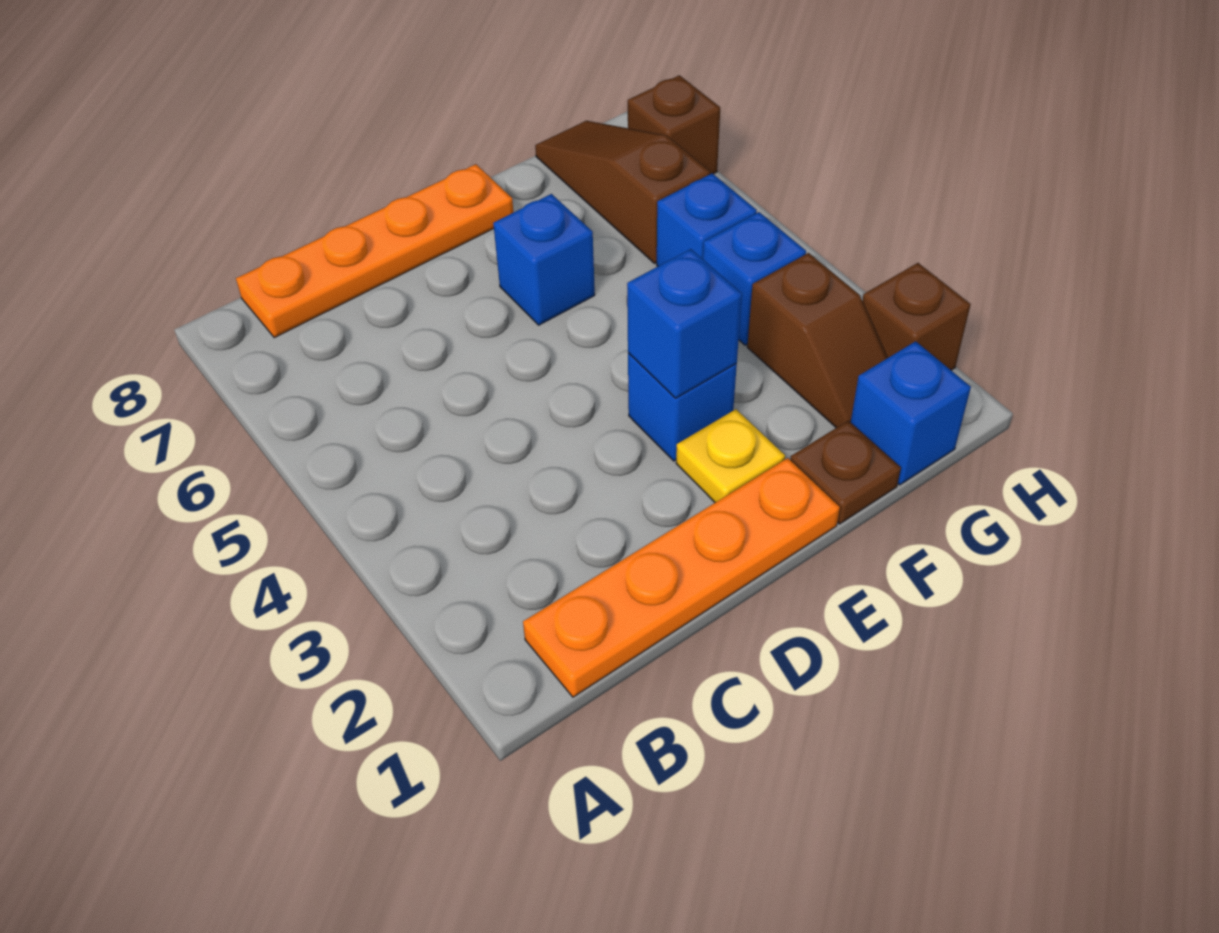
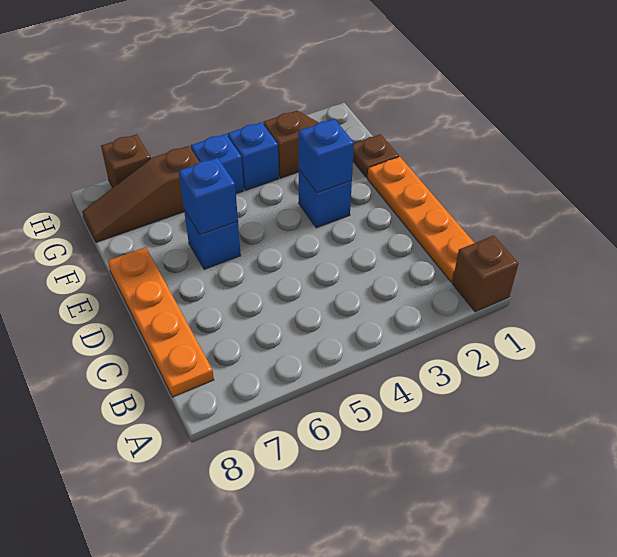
yellow 1x1 plate [676,409,785,503] -> none
blue 1x1 brick [851,341,971,485] -> blue 1x1 brick moved to [179,158,238,235]
brown 1x1 brick [862,263,971,370] -> brown 1x1 brick moved to [452,236,519,312]

